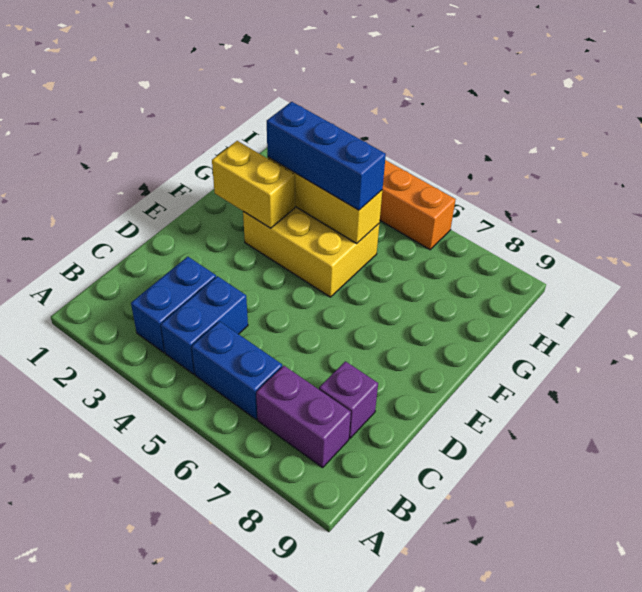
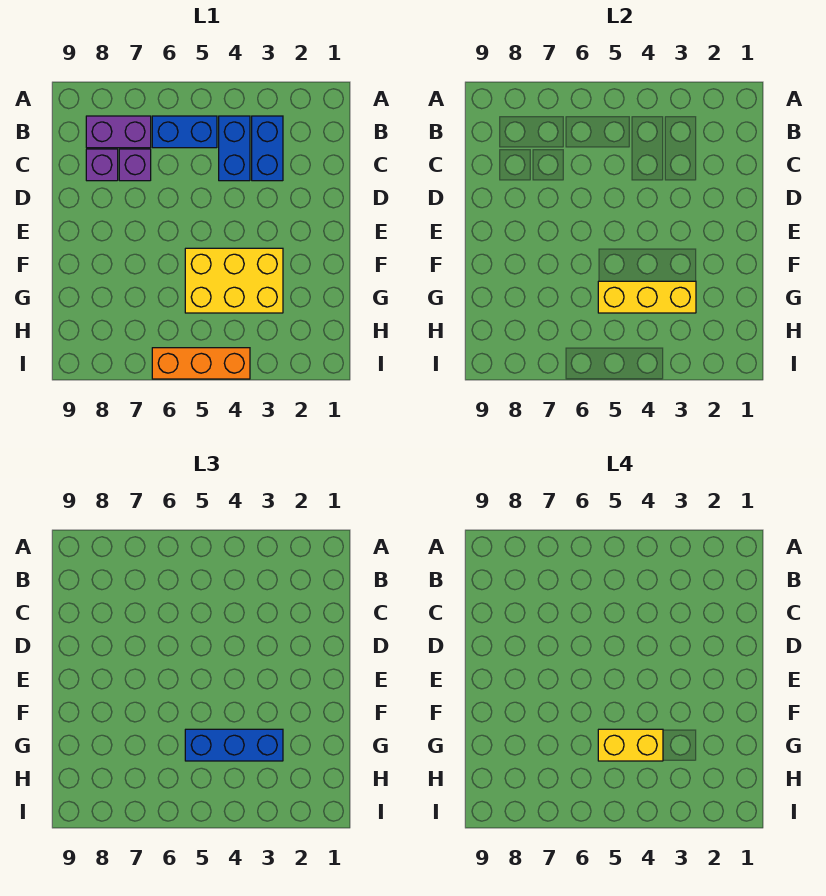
none -> purple 1x1 brick [119,149,151,181]
yellow 1x2 brick [212,141,295,228] -> yellow 1x2 brick moved to [598,729,663,761]

